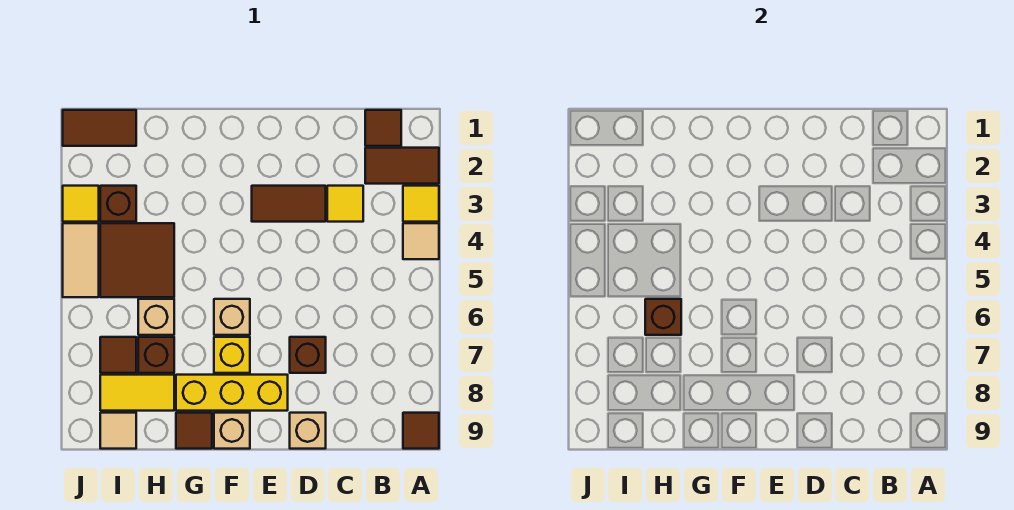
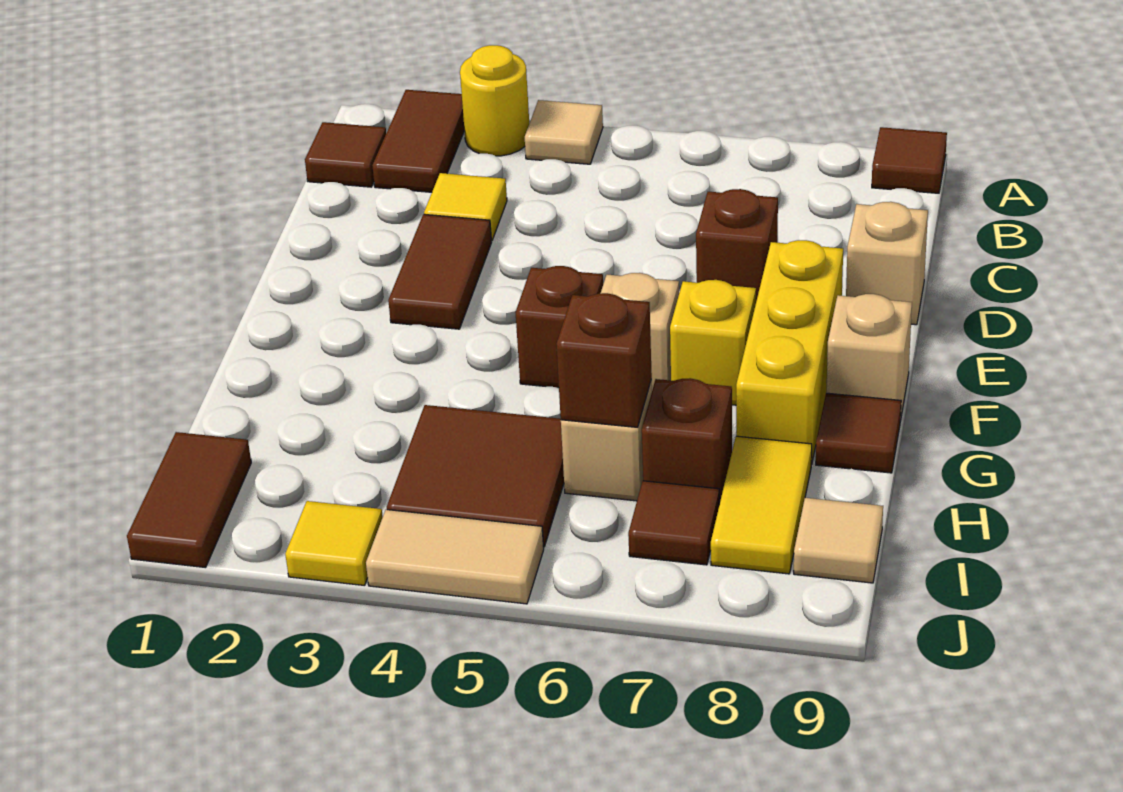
yellow 1x1 tile [403,186,439,222] -> yellow 1x1 round brick [460,45,529,156]
brown 1x1 brick [100,186,136,222] -> brown 1x1 brick moved to [515,266,603,388]

